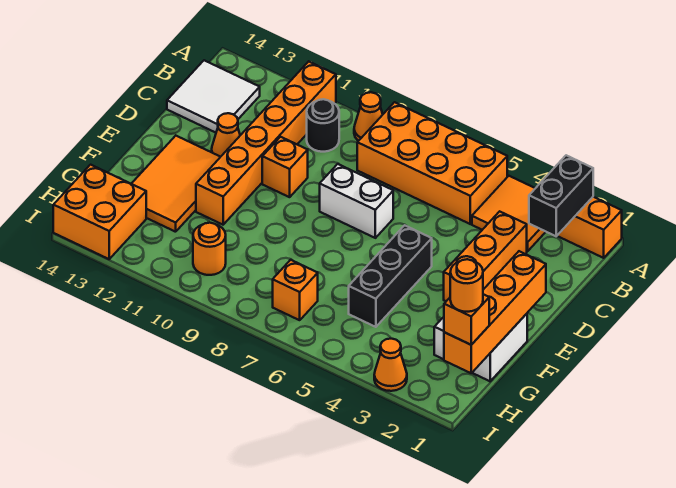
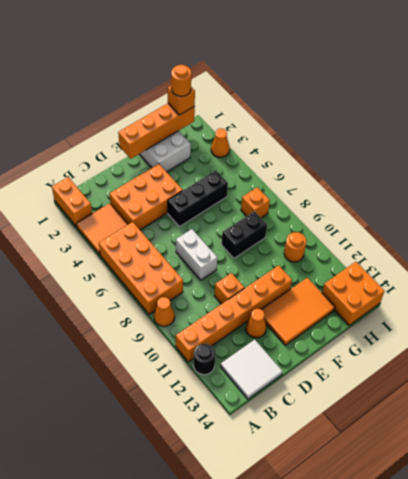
black 1x2 brick [529,155,593,236] -> black 1x2 brick moved to [222,211,267,258]
black 1x1 round brick [307,99,339,152] -> black 1x1 round brick moved to [193,344,215,375]
orange 1x3 brick [444,211,527,301] -> orange 2x3 brick [110,164,183,230]

